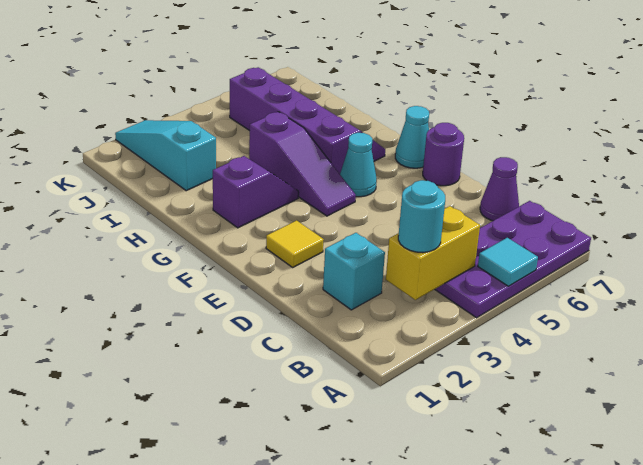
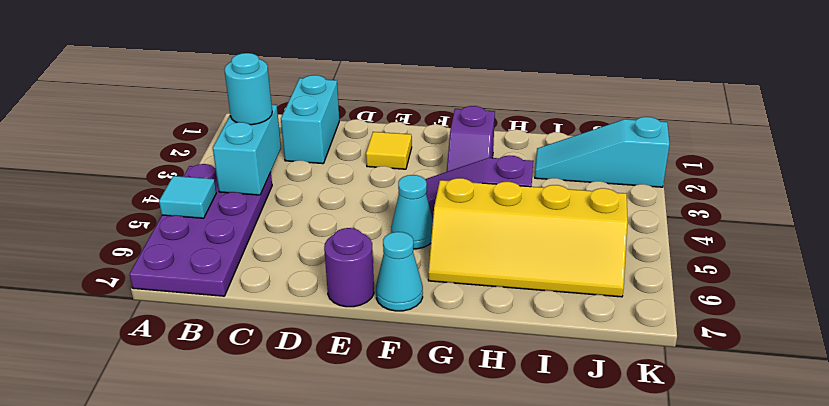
yellow 1x2 brick [386,206,480,300] -> cyan 1x2 brick [213,105,281,195]
cyan 1x1 brick [323,233,385,310] -> cyan 1x2 brick [281,75,339,164]
purple 1x1 cone [480,157,519,221] -> none
purple 2x4 slope [230,67,385,174] -> yellow 2x4 slope [428,178,628,297]
cyan 1x3 slope [115,120,216,191] -> cyan 1x3 slope turned to [535,117,670,187]

